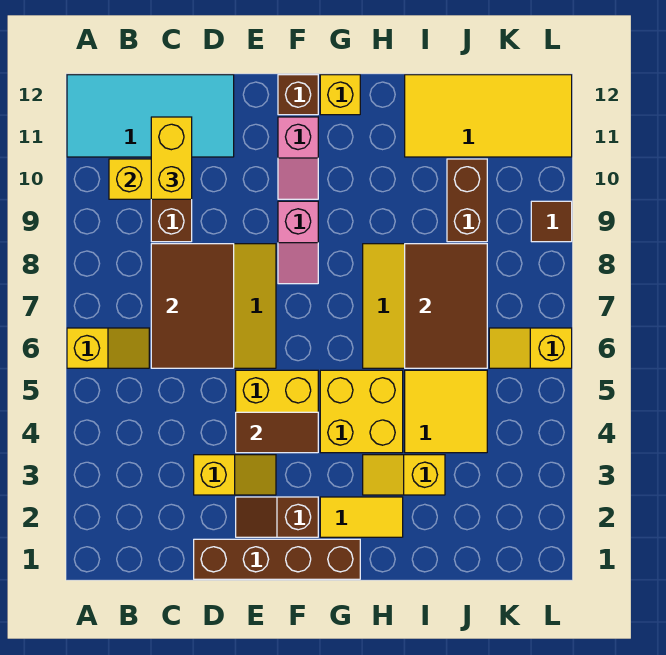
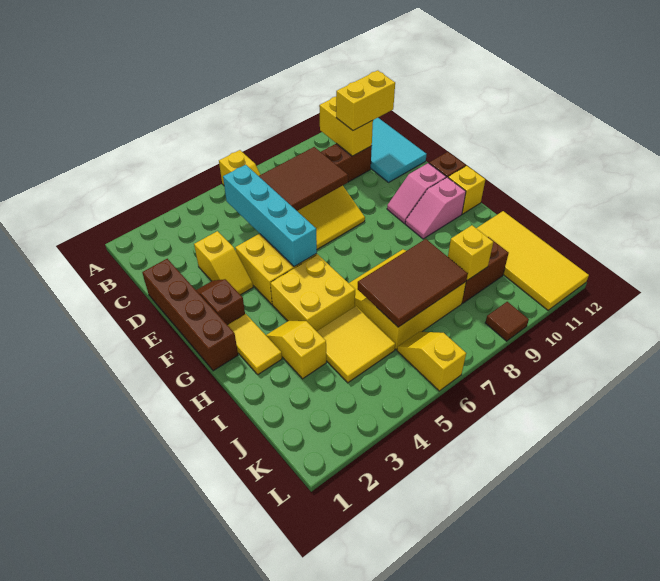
none -> cyan 1x4 brick [223,165,317,267]
brown 1x2 tile [236,412,318,453] -> none
pink 1x2 slope [278,201,318,284] -> pink 1x2 slope moved to [405,177,466,239]
none -> yellow 1x1 brick [448,225,493,280]

